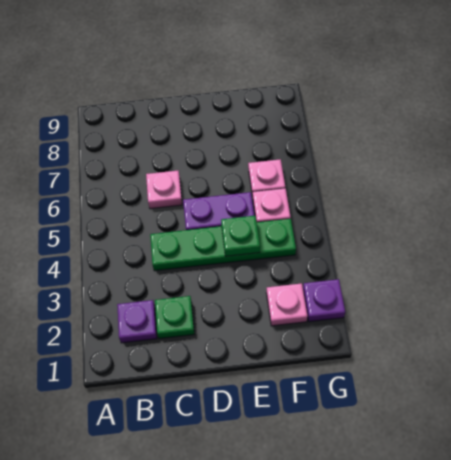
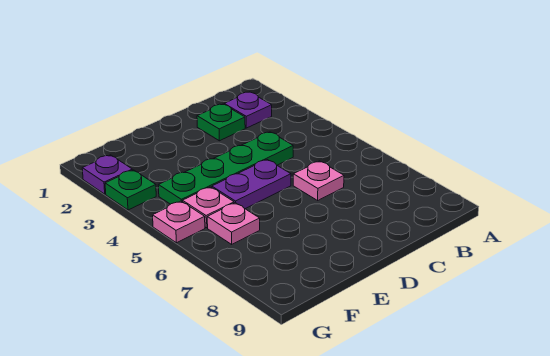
green 1x1 plate [221,216,260,256] -> green 1x1 plate moved to [105,170,156,210]
pink 1x1 plate [266,283,308,326] -> pink 1x1 plate moved to [153,201,205,243]

